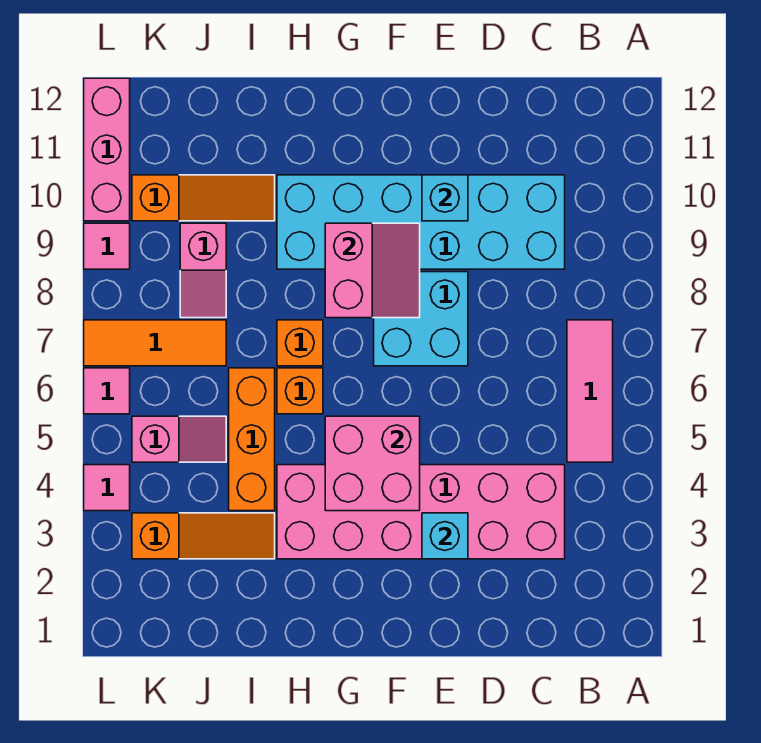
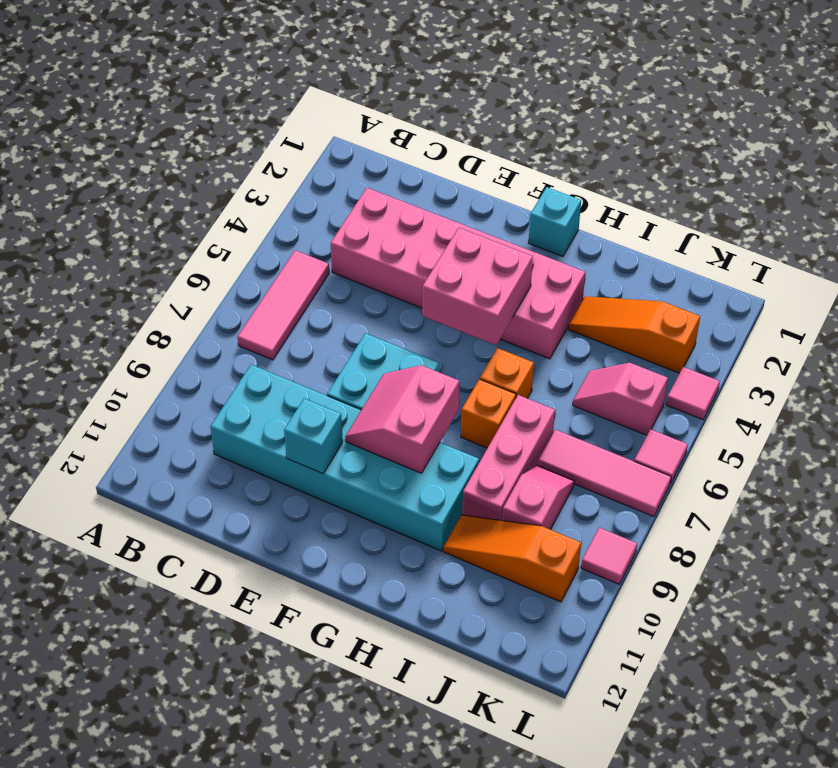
cyan 1x1 brick [422,513,468,559] -> cyan 1x1 brick moved to [529,187,581,256]
orange 1x3 brick [229,368,275,511] -> none
orange 1x3 tile [84,320,226,366] -> pink 1x3 tile [538,430,671,517]
pink 1x3 brick [84,78,130,221] -> pink 1x3 brick moved to [462,395,555,520]

